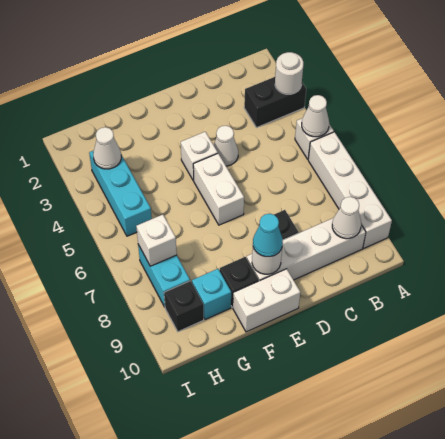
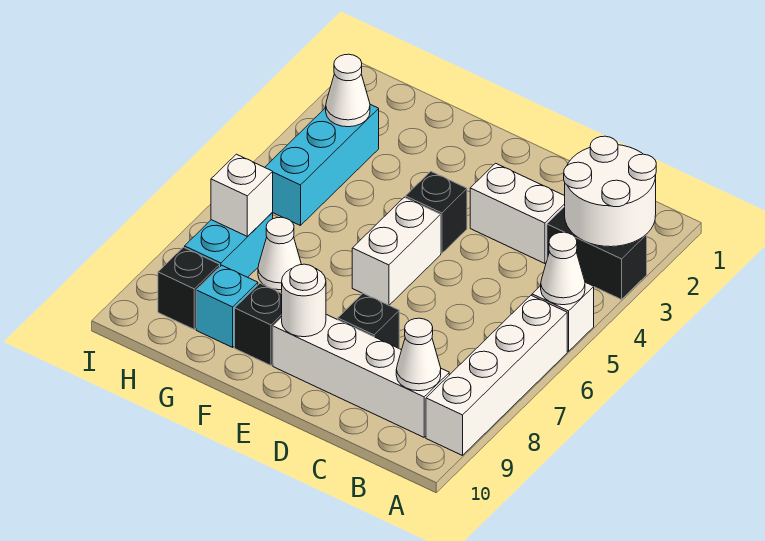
white 1x1 round brick [275,52,303,94] -> white 2x2 round brick [564,136,656,247]
white 1x1 cone [214,126,238,166] -> white 1x1 cone moved to [258,217,302,290]
white 1x1 brick [181,132,218,180] -> black 1x1 brick [405,171,467,254]
cyan 1x1 cone [253,214,283,257] -> none
white 1x2 brick [233,269,300,332] -> white 1x2 brick moved to [470,163,565,263]

